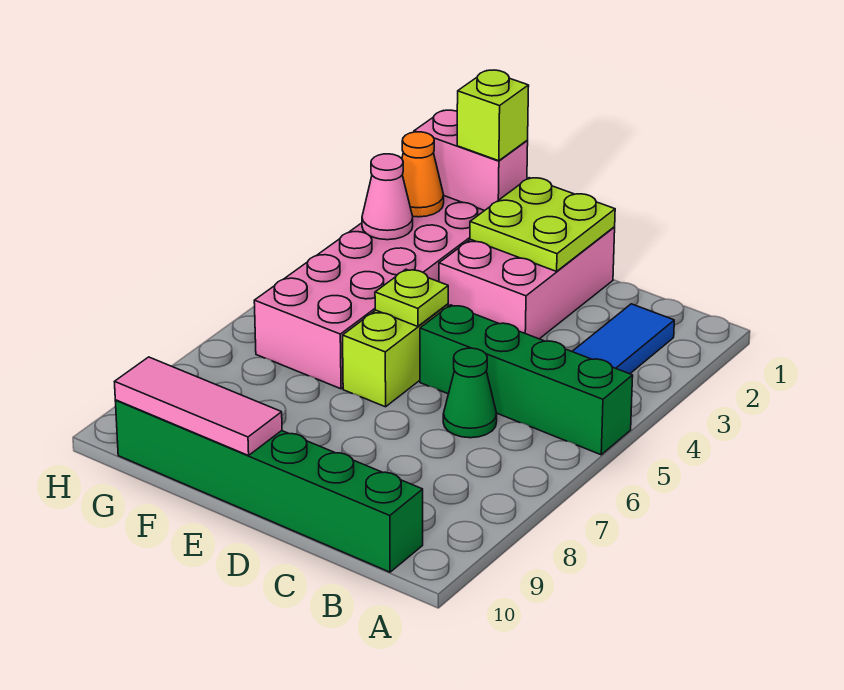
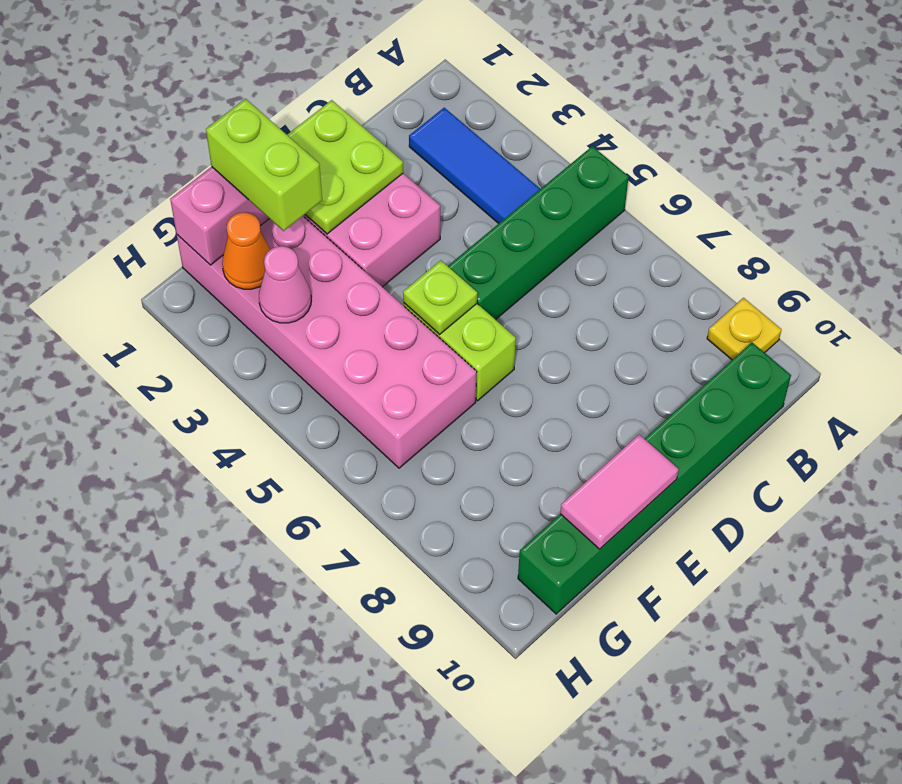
none -> yellow 1x1 plate [707,298,782,360]
green 1x1 cone [443,348,497,438] -> none
pink 1x3 tile [115,357,282,456] -> pink 1x2 tile [560,435,679,549]
lime 1x1 brick [457,70,529,161] -> lime 1x2 brick [206,99,322,231]

